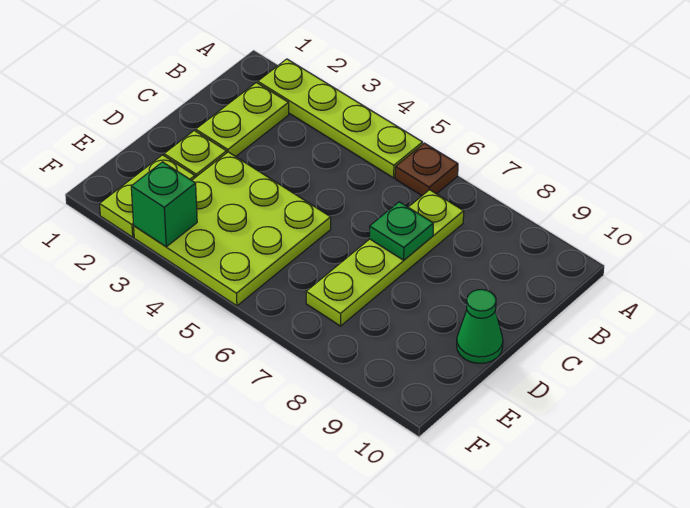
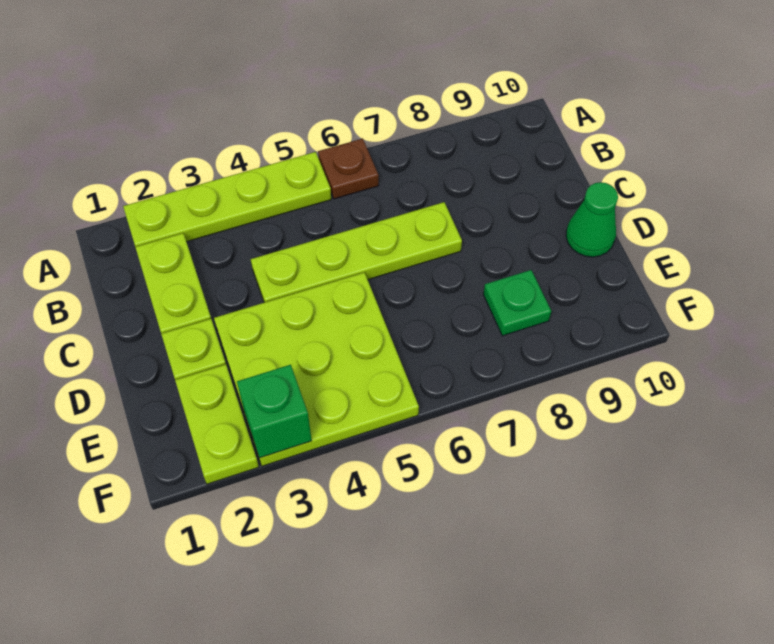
lime 1x4 plate [306,190,464,326] -> lime 1x4 plate turned to [251,202,462,303]
green 1x1 plate [369,202,433,260] -> green 1x1 plate moved to [483,270,551,336]

